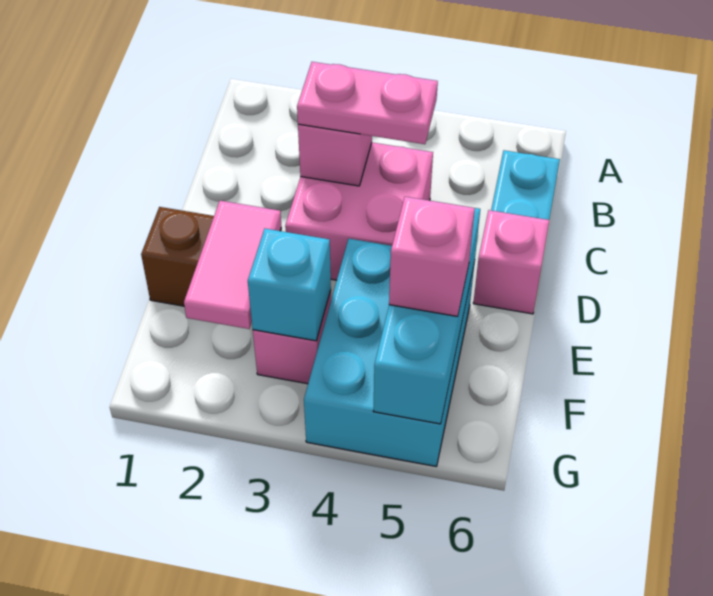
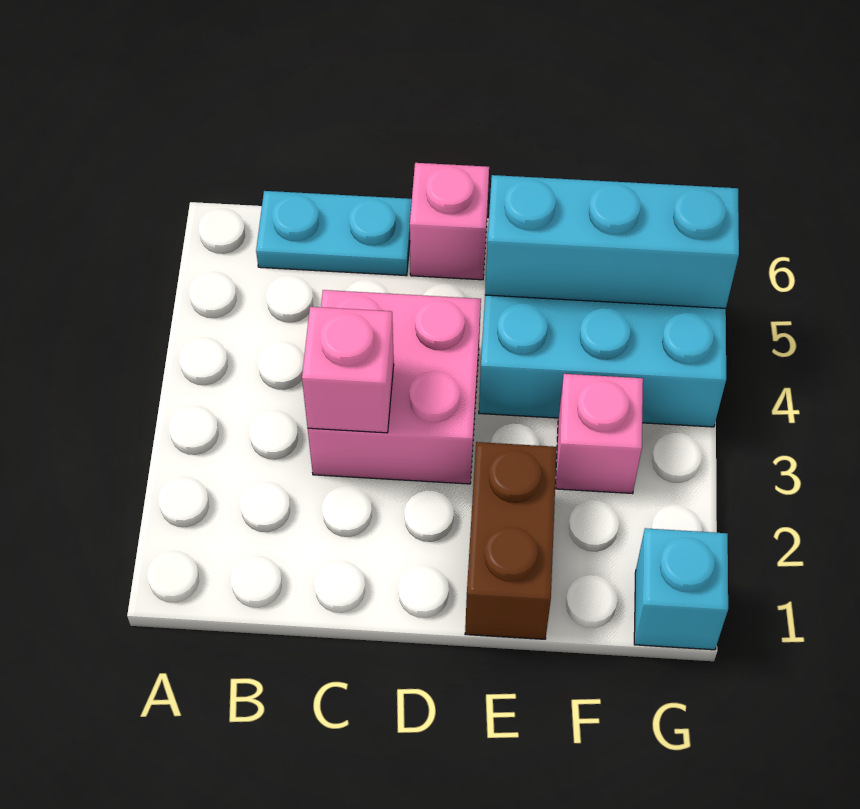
pink 1x2 plate [297,62,438,144] -> none
pink 1x2 tile [184,201,282,329] -> none
cyan 1x1 brick [248,229,331,341] -> cyan 1x1 brick moved to [634,528,728,650]
pink 1x1 brick [389,197,475,316] -> none

